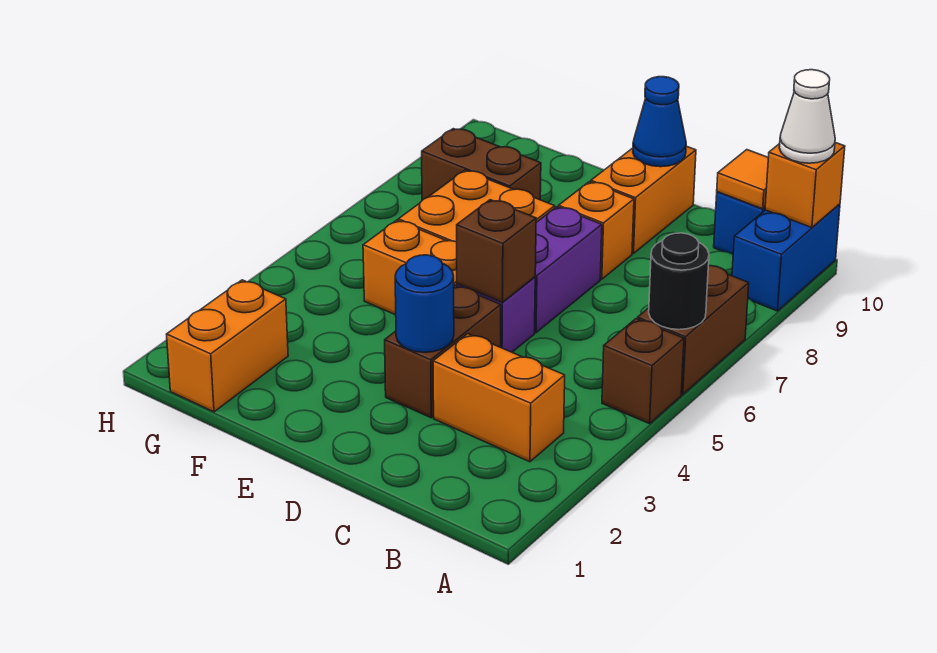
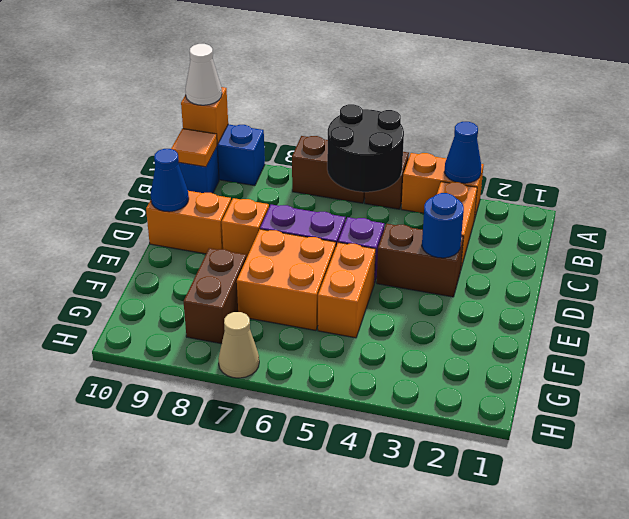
none -> blue 1x1 cone [444,122,481,183]
black 1x1 round brick [649,233,709,330] -> black 2x2 round brick [327,104,404,192]
brown 1x1 brick [457,200,536,302] -> none
orange 1x2 brick [167,280,288,412] -> orange 1x2 brick moved to [401,153,484,220]
none -> tan 1x1 cone [218,312,259,378]

